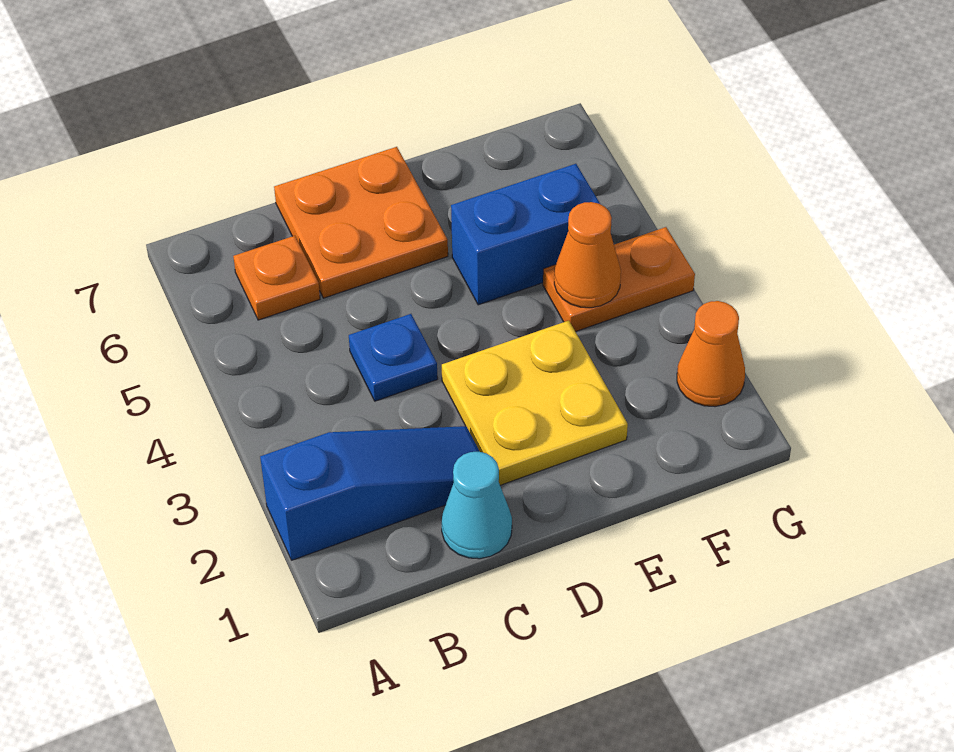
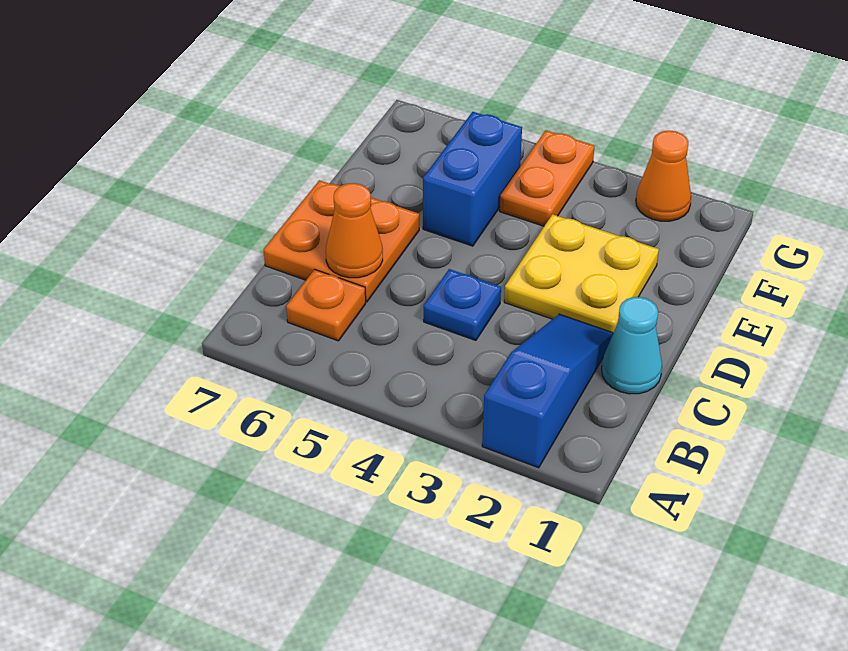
orange 1x1 cone [554,202,621,308] -> orange 1x1 cone moved to [326,183,383,278]

